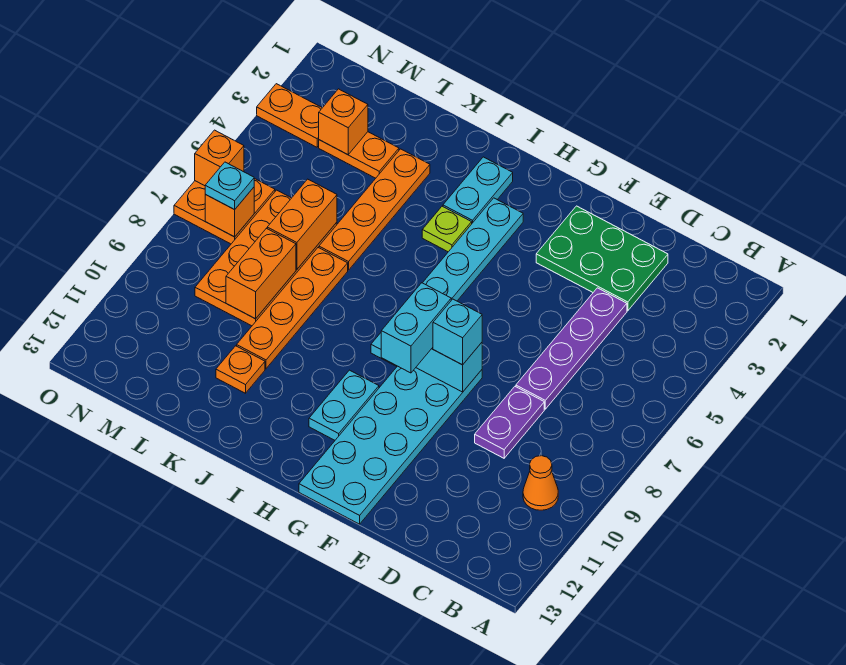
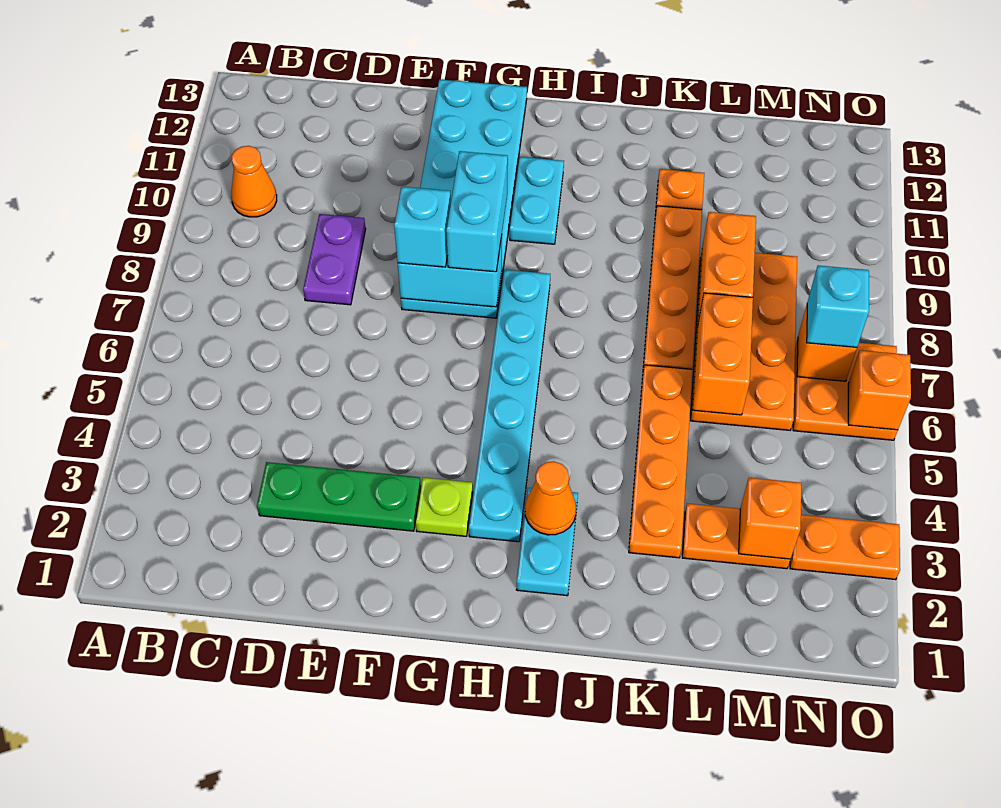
green 2x3 plate [536,206,668,311] -> green 1x3 plate [257,462,421,531]
purple 1x4 plate [516,288,627,409] -> none
none -> orange 1x1 cone [525,461,576,535]
lime 1x1 plate [422,206,472,252] -> lime 1x1 plate moved to [416,478,473,536]
cyan 1x1 plate [205,162,254,210] -> cyan 1x1 brick [807,266,869,347]

